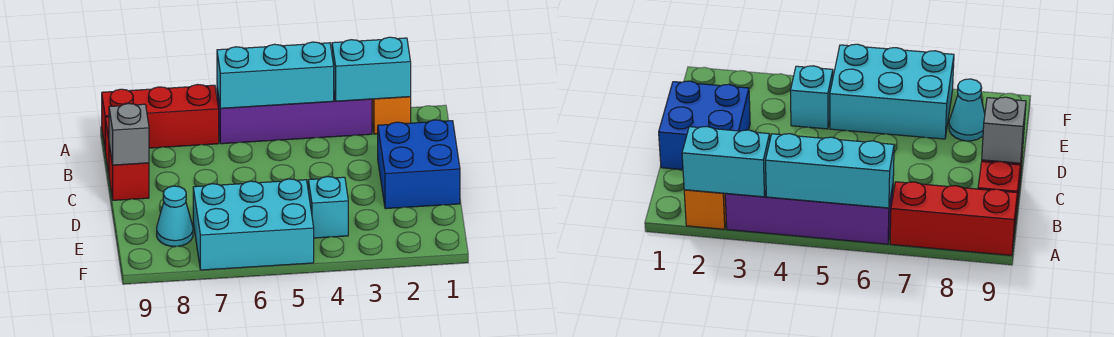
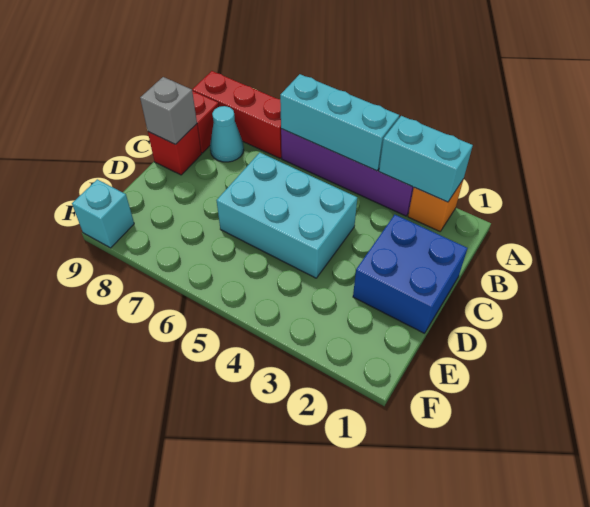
cyan 1x1 brick [308,177,348,238] -> cyan 1x1 brick moved to [72,179,134,248]
cyan 2x3 brick [193,179,314,270] -> cyan 2x3 brick moved to [216,153,357,278]
cyan 1x1 cone [157,186,193,247] -> cyan 1x1 cone moved to [210,106,244,162]

